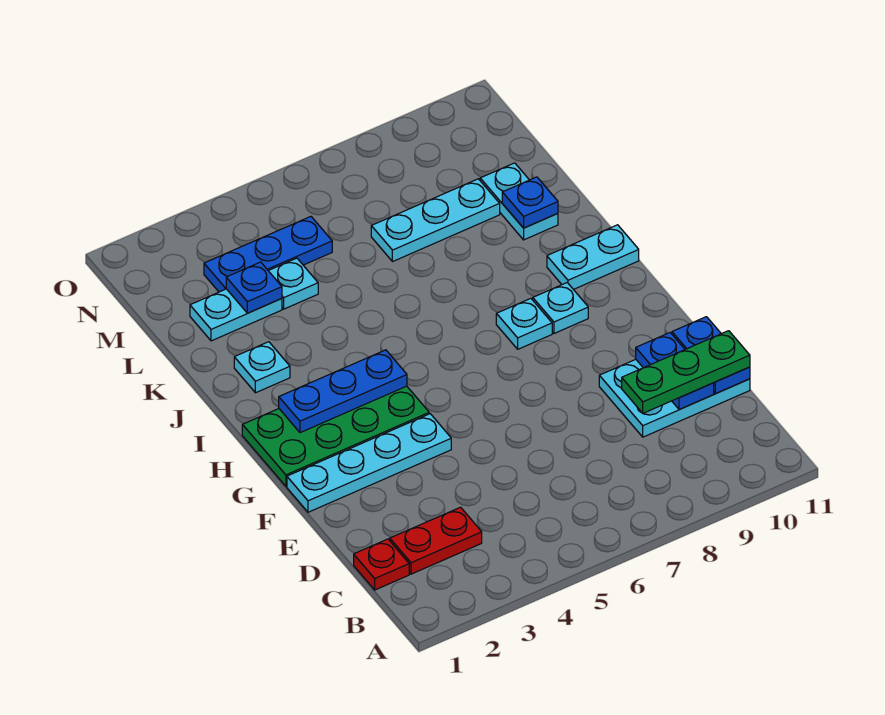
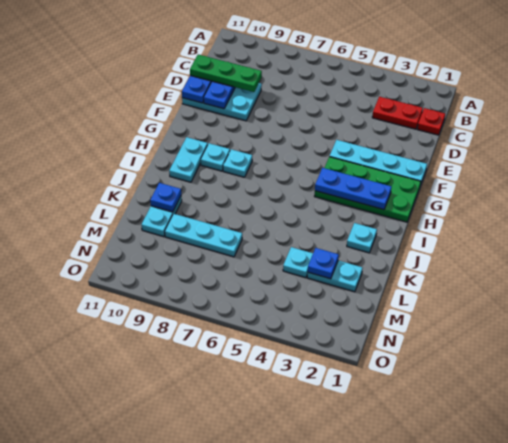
cyan 1x2 plate [547,225,639,290] -> cyan 1x2 plate turned to [169,137,208,182]
blue 1x3 plate [204,217,332,292] -> none

